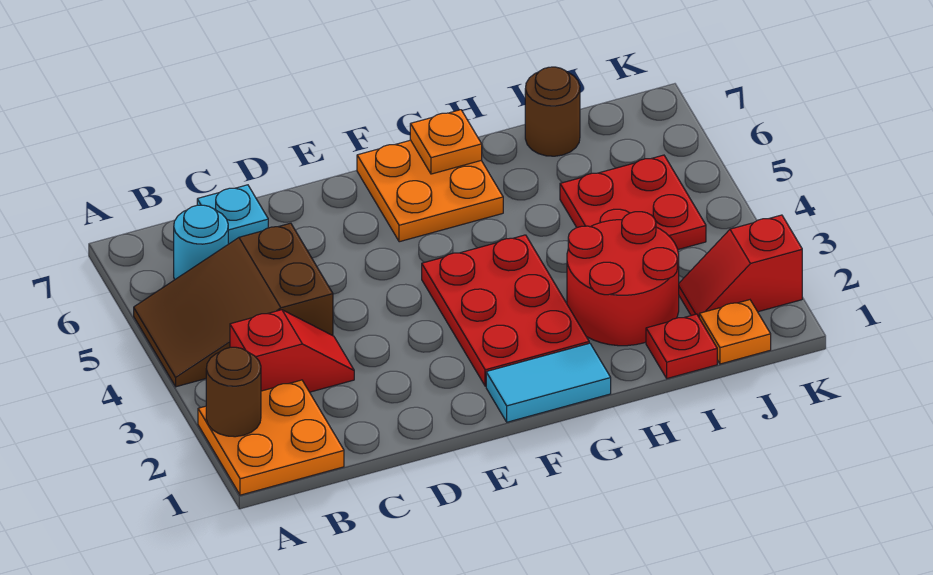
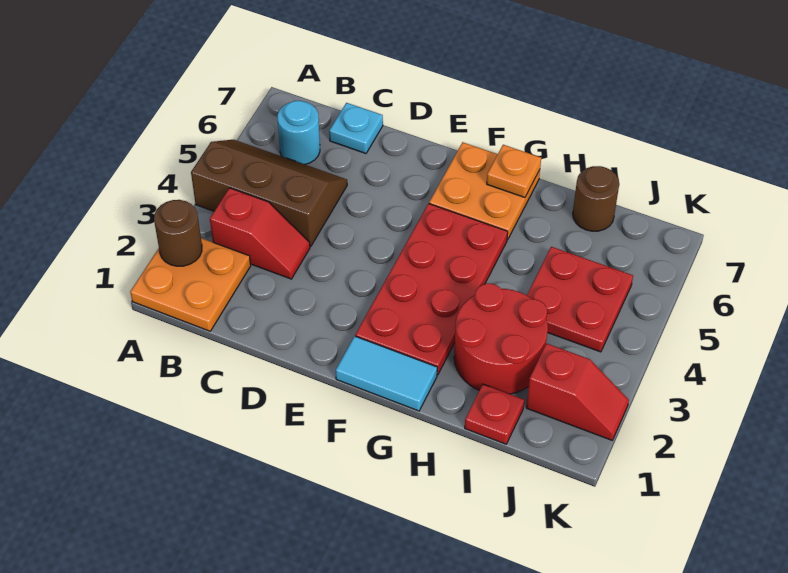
brown 2x3 slope [134,223,333,387] -> brown 2x3 slope turned to [191,140,347,247]
red 2x3 plate [422,235,589,386] -> red 2x4 plate [355,204,508,375]
orange 1x1 plate [699,300,771,364] -> none
red 1x2 slope [679,215,802,317] -> red 1x2 slope turned to [526,343,629,440]

